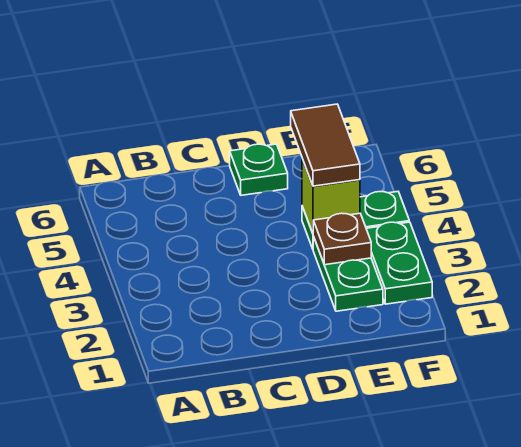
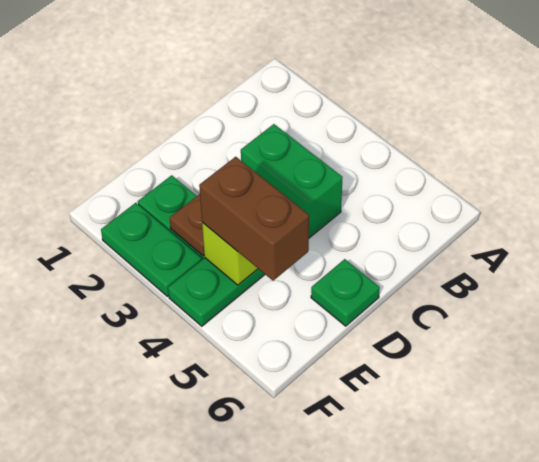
none -> green 1x2 brick [241,124,343,238]
brown 1x2 tile [291,104,360,186] -> brown 1x2 brick [199,157,309,281]

